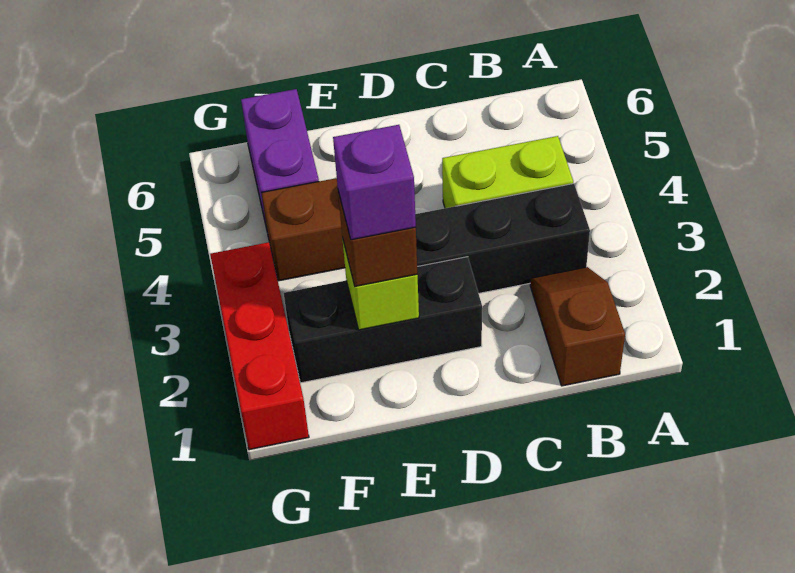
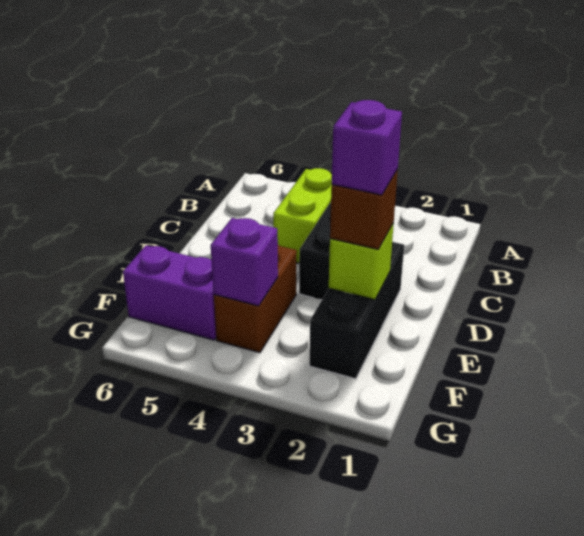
brown 1x2 slope [530,267,625,386] -> none
none -> purple 1x1 brick [211,218,278,306]
red 1x3 brick [210,242,309,450] -> none

